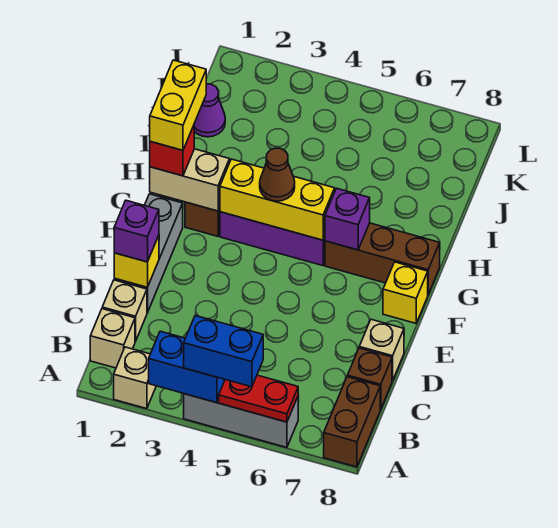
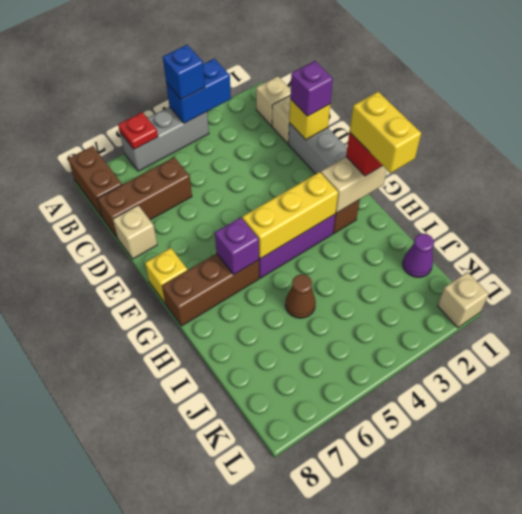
tan 1x1 brick [114,347,156,409] -> tan 1x1 brick moved to [438,272,489,328]
blue 1x2 brick [184,316,263,387] -> blue 1x1 brick [163,45,205,100]
red 1x2 plate [219,375,298,422] -> red 1x1 plate [118,112,158,149]
brown 1x1 brick [347,348,392,410] -> brown 1x3 brick [97,157,192,238]
brown 1x1 cone [260,148,295,201] -> brown 1x1 cone moved to [285,274,316,318]

